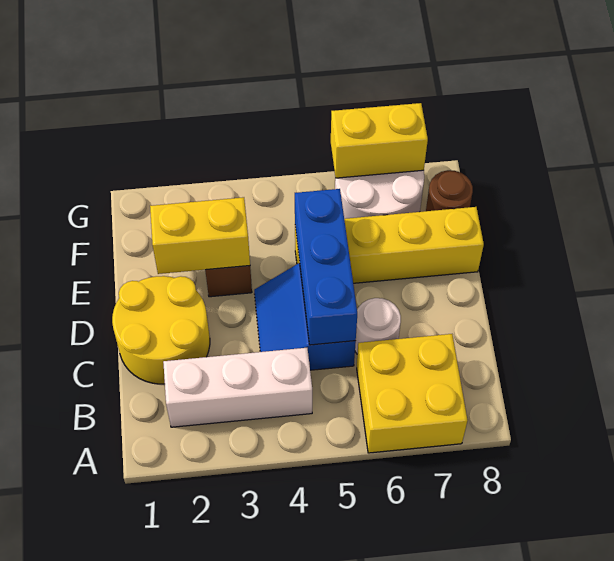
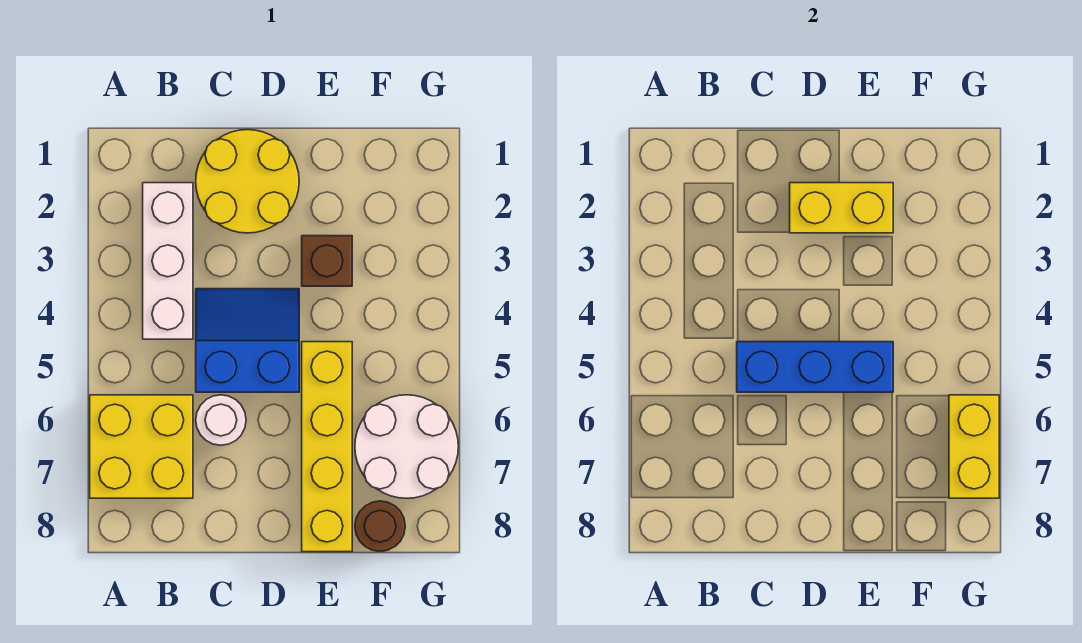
yellow 1x2 brick [150,197,250,274] -> yellow 1x2 brick turned to [790,183,893,233]

